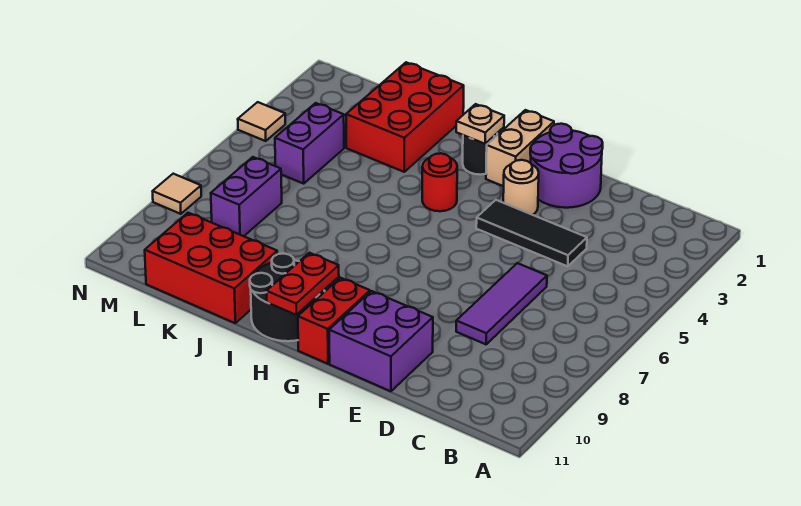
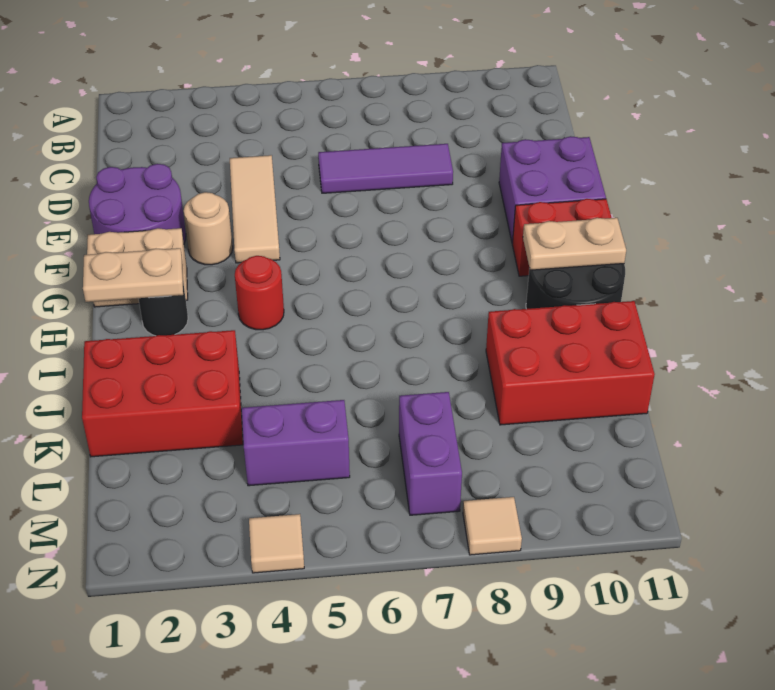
black 1x3 tile [476,200,587,266] -> tan 1x3 tile [230,155,280,263]
tan 1x1 plate [456,104,504,144] -> tan 1x2 plate [83,248,183,302]
red 1x2 plate [267,253,339,315] -> tan 1x2 plate [523,218,626,270]
red 2x3 brick [145,213,277,323] -> red 2x3 brick turned to [486,301,655,425]
purple 1x2 brick [211,157,282,236] -> purple 1x2 brick turned to [399,392,462,515]

